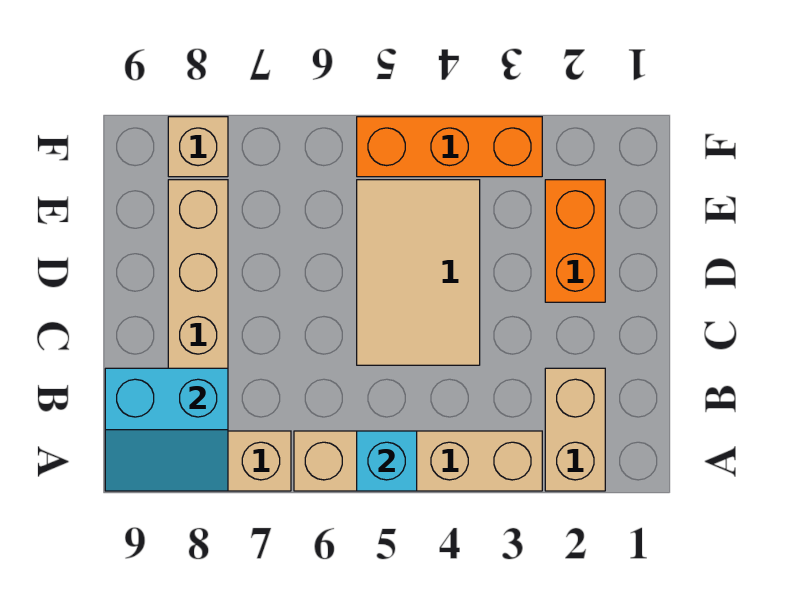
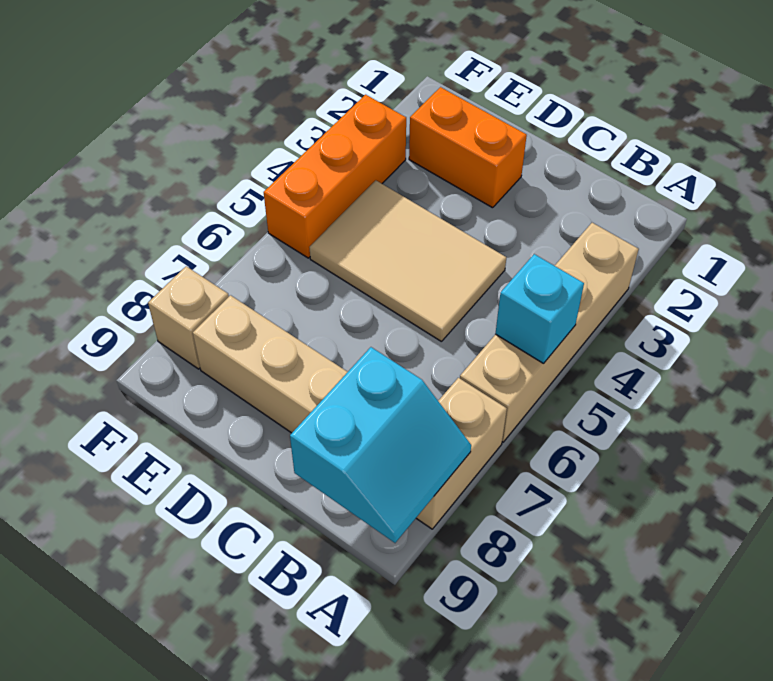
tan 1x2 brick [545,368,605,491] -> none

